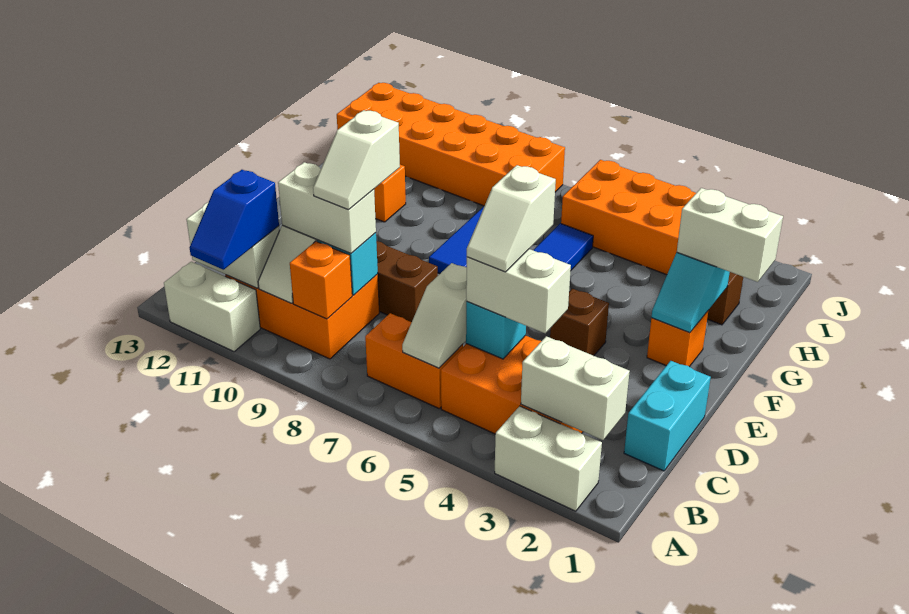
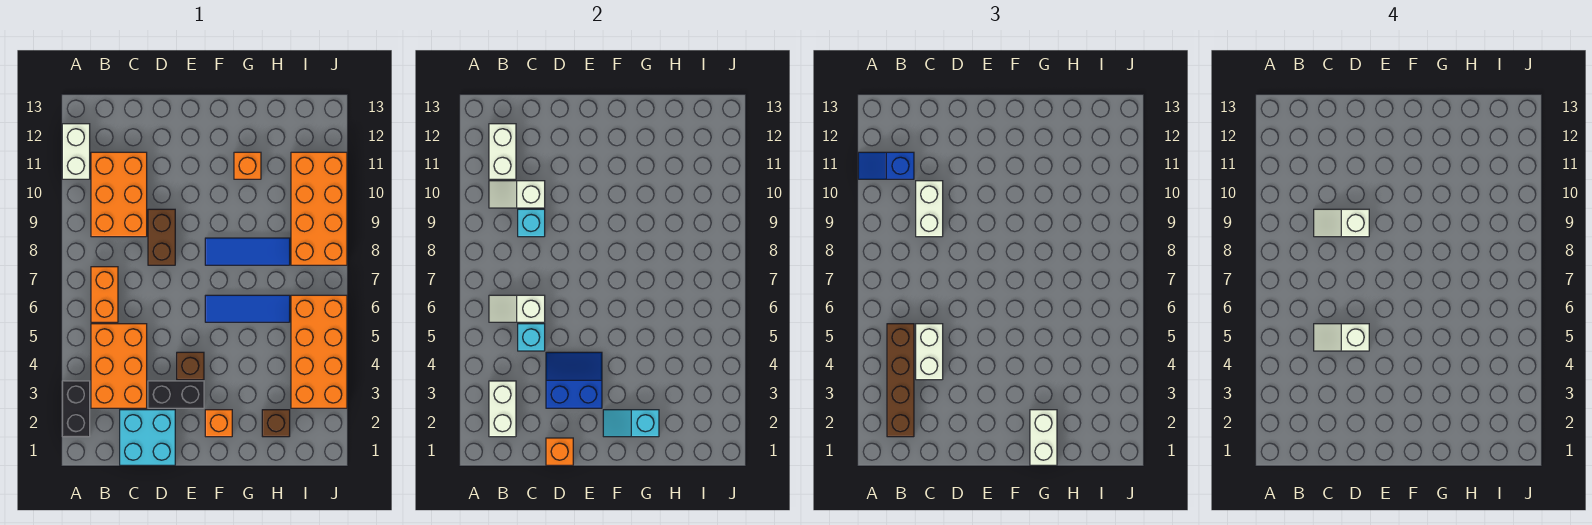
white 1x2 brick [495,406,602,511] -> black 1x2 brick [62,381,90,437]
none -> brown 1x4 brick [887,324,914,437]
orange 1x1 brick [290,241,352,319] -> orange 1x1 brick moved to [546,438,573,465]
cyan 1x2 brick [624,361,711,471] -> cyan 2x2 brick [120,410,175,465]
none -> black 1x2 brick [148,381,204,408]
none -> blue 2x2 slope [546,352,602,408]
orange 2x6 brick [337,83,565,206] -> orange 2x4 brick [291,152,347,265]

